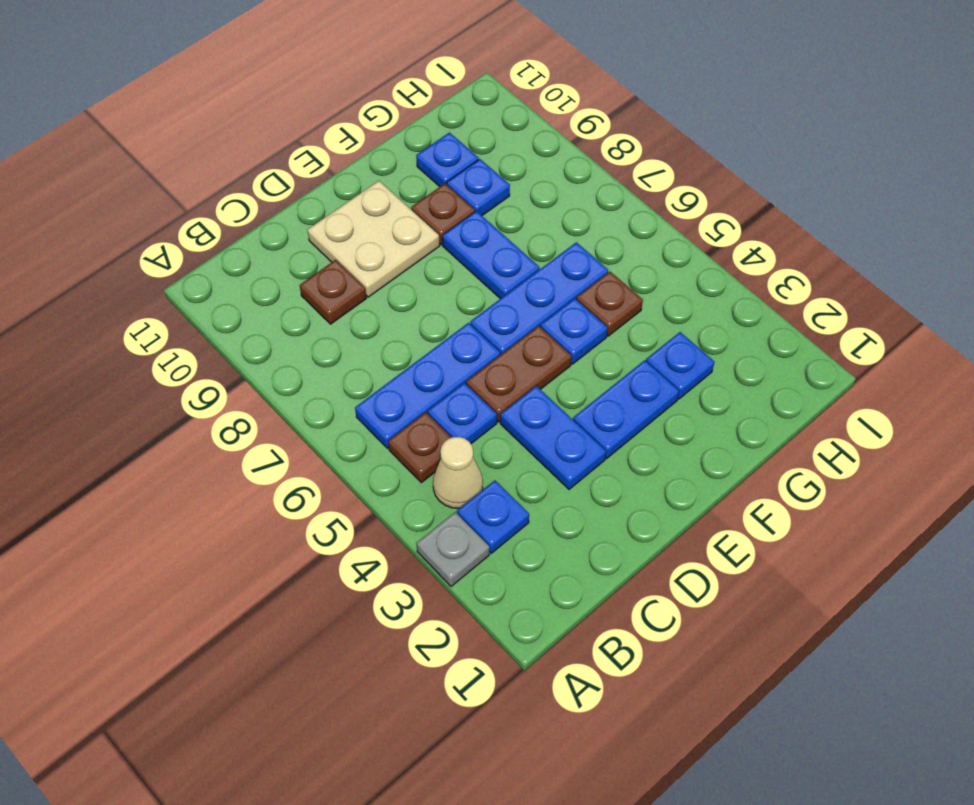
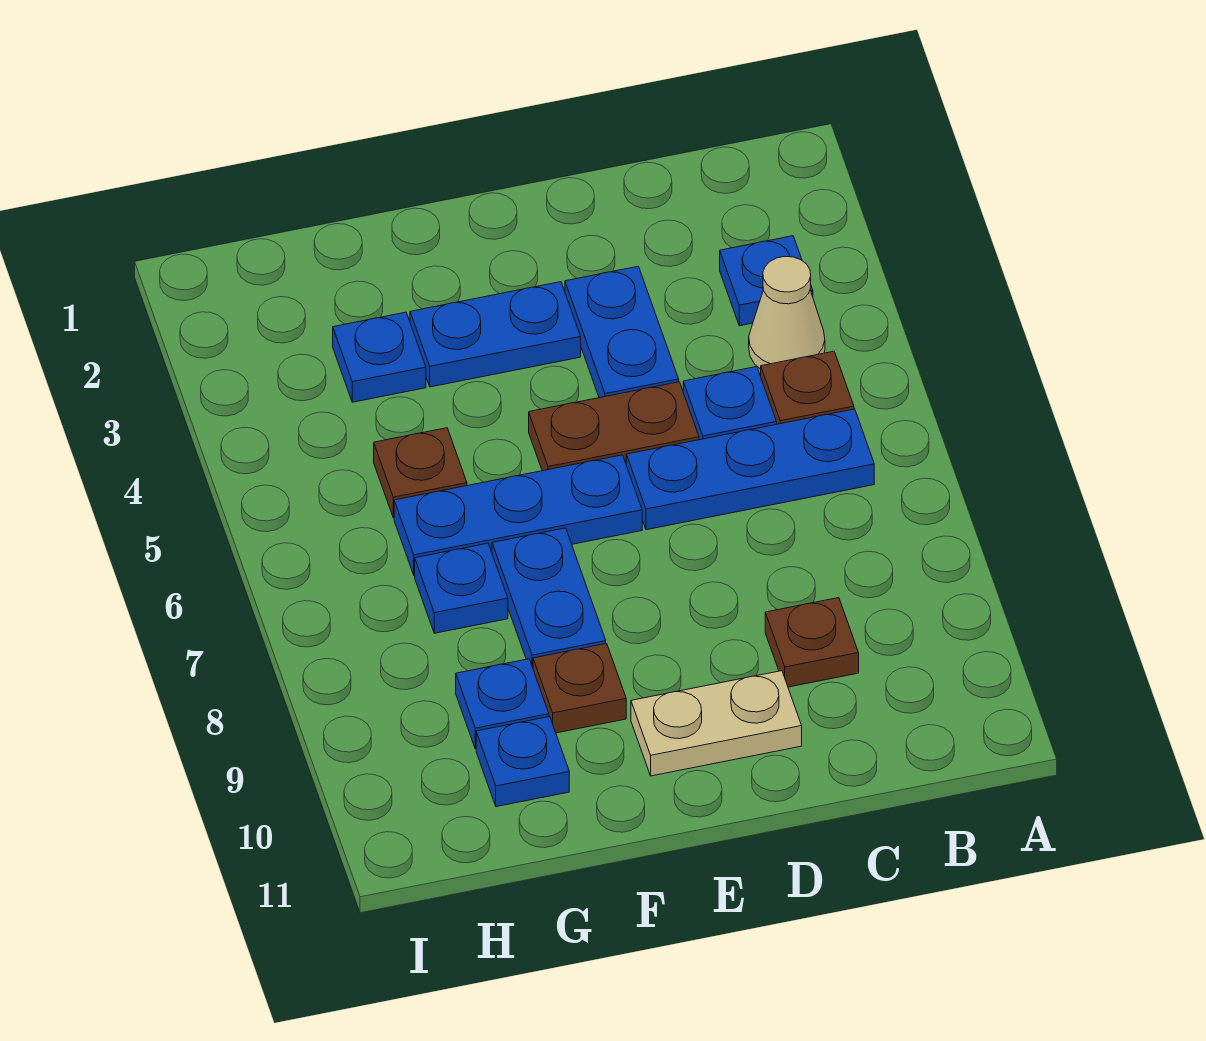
grey 1x1 plate [417,512,489,586] -> none
tan 2x2 plate [307,181,440,297] -> tan 1x2 plate [631,671,802,776]
blue 1x1 plate [540,298,608,364] -> blue 1x1 plate moved to [415,543,508,633]

